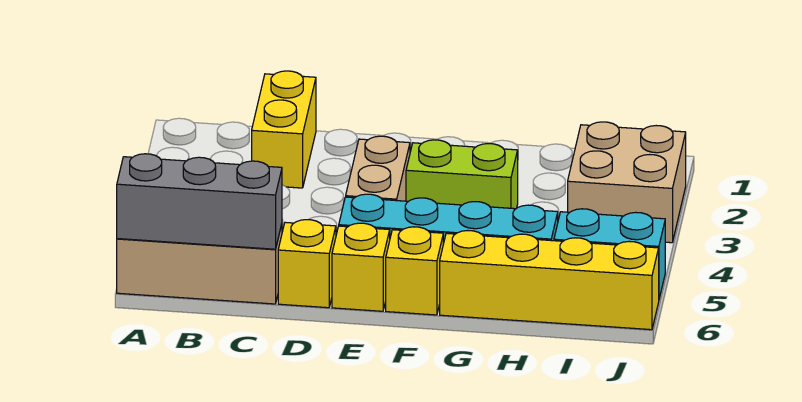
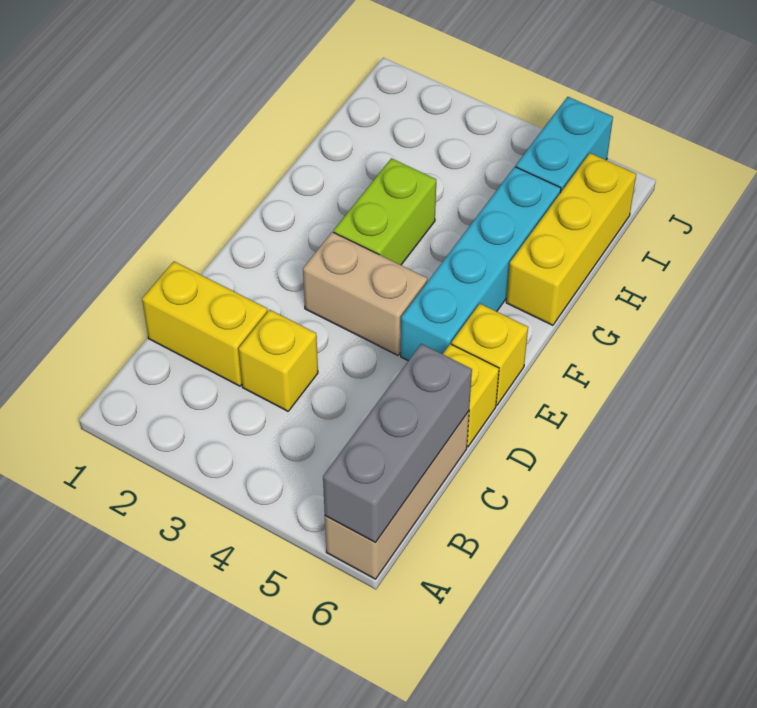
yellow 1x1 brick [386,227,443,315] -> yellow 1x1 brick moved to [239,310,318,411]
yellow 1x4 brick [440,231,659,330] -> yellow 1x3 brick [506,153,636,325]
tan 2x2 brick [568,122,686,243] -> none

